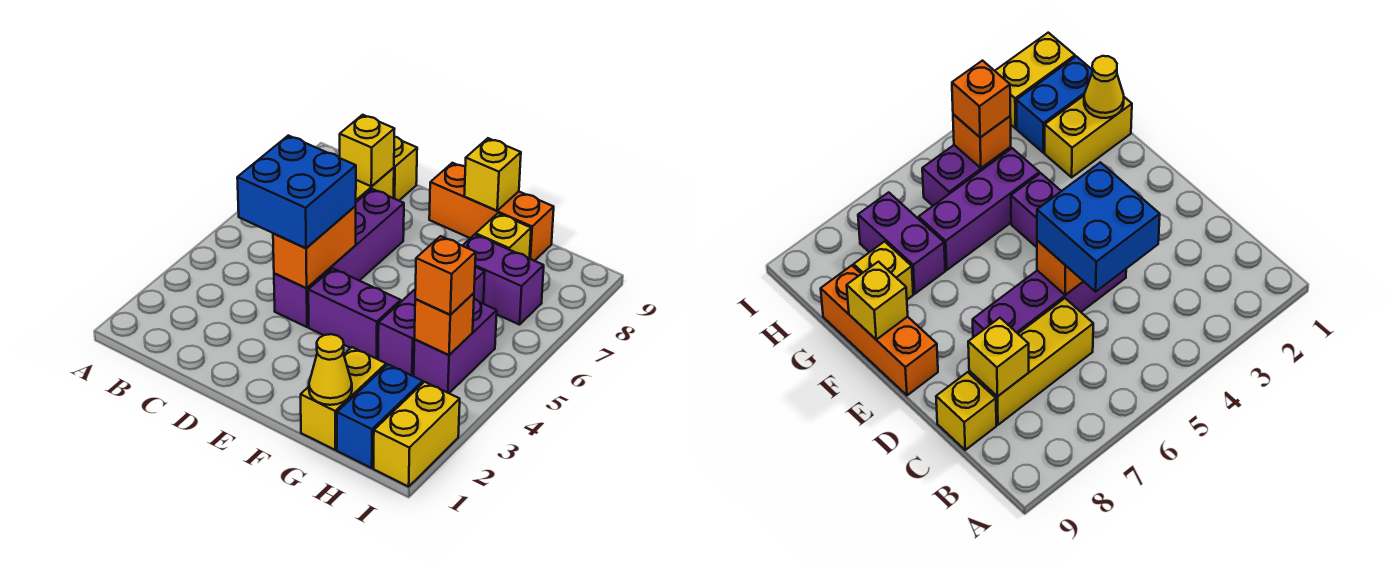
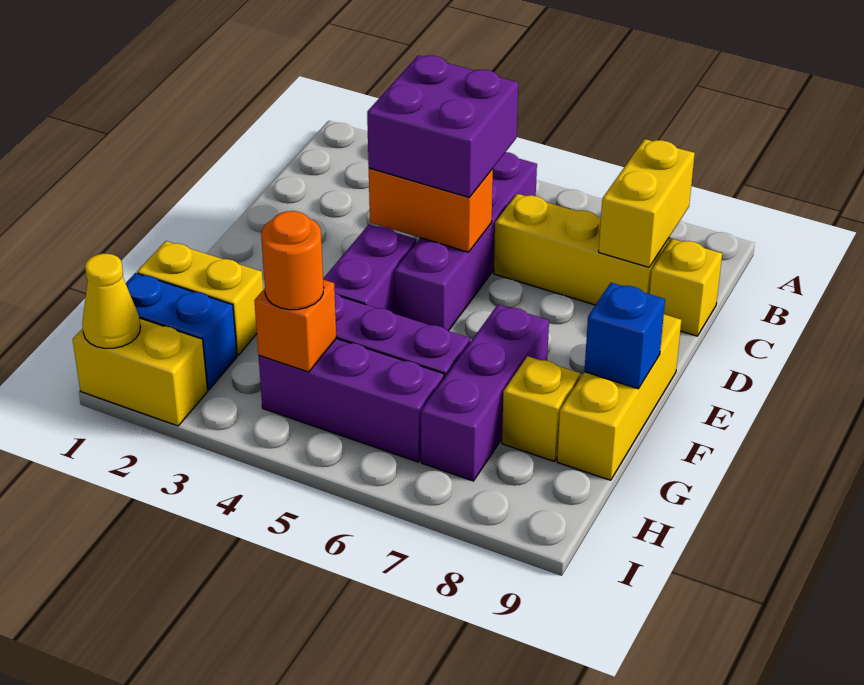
blue 2x2 brick [237,136,356,248] -> purple 2x2 brick [367,55,518,198]
yellow 1x1 brick [340,115,394,187] -> yellow 1x2 brick [599,139,695,267]
purple 1x4 brick [274,189,404,327] -> purple 1x4 brick turned to [395,152,537,331]
orange 1x3 brick [429,163,554,261] -> yellow 1x3 brick [557,314,681,480]
yellow 1x1 brick [464,138,521,211] -> blue 1x1 brick [584,283,665,389]
yellow 1x1 cone [309,334,352,405] -> yellow 1x1 cone moved to [82,254,141,348]
purple 1x2 brick [463,234,544,325] -> purple 1x3 brick [421,304,549,481]
purple 1x2 brick [414,299,497,393] -> purple 1x3 brick [259,339,444,462]
orange 1x1 brick [415,236,476,315] -> orange 1x1 round brick [261,211,324,310]

